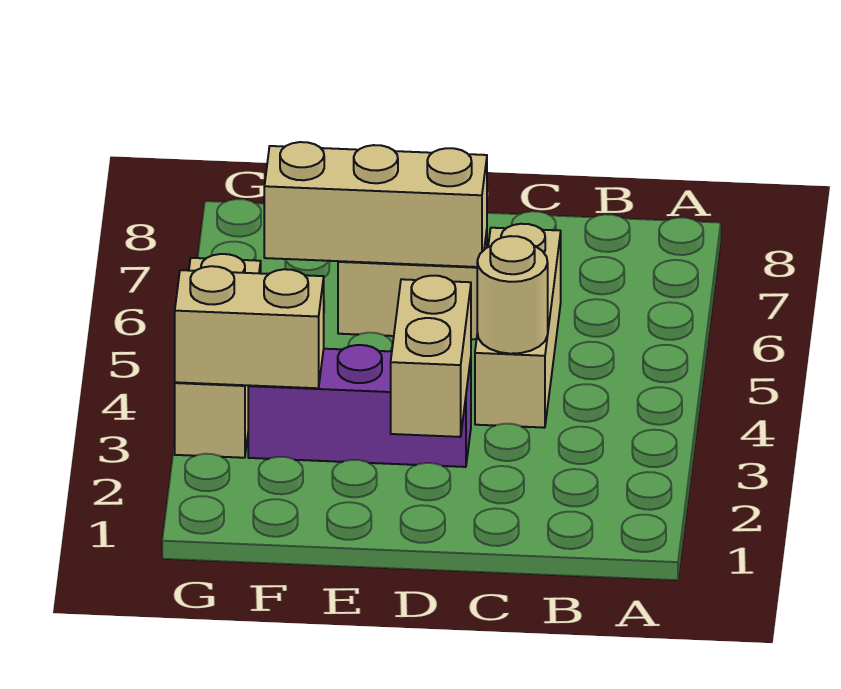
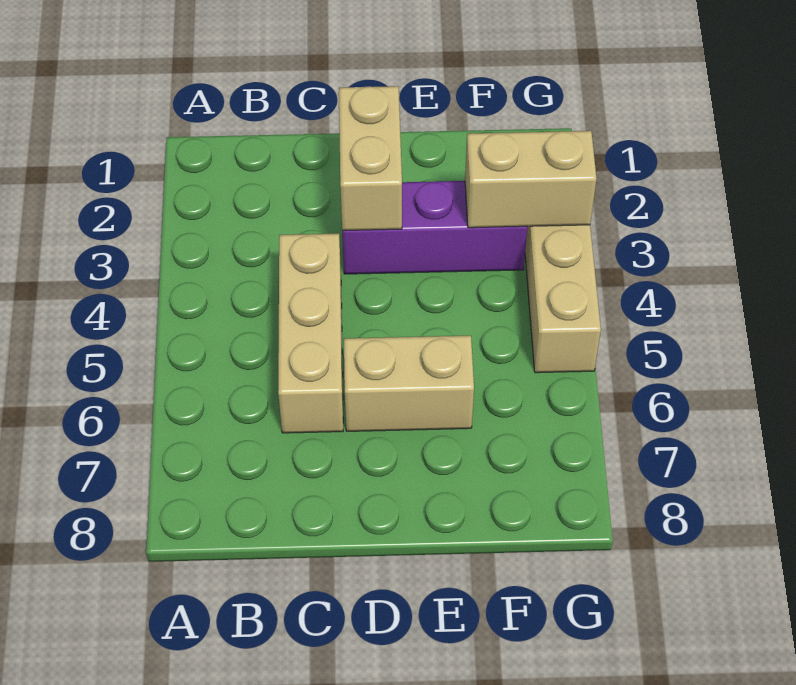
tan 1x1 round brick [477,236,548,354] -> none
tan 1x3 brick [264,142,487,267] -> none

